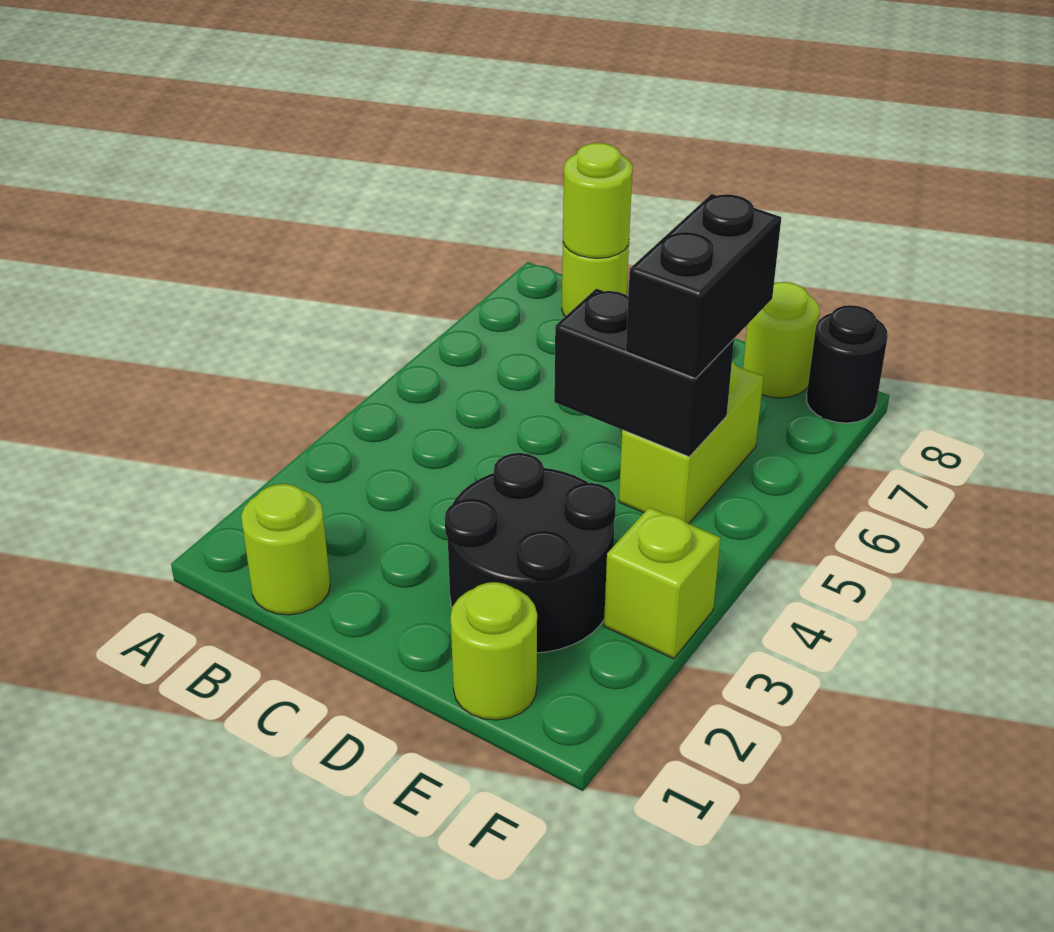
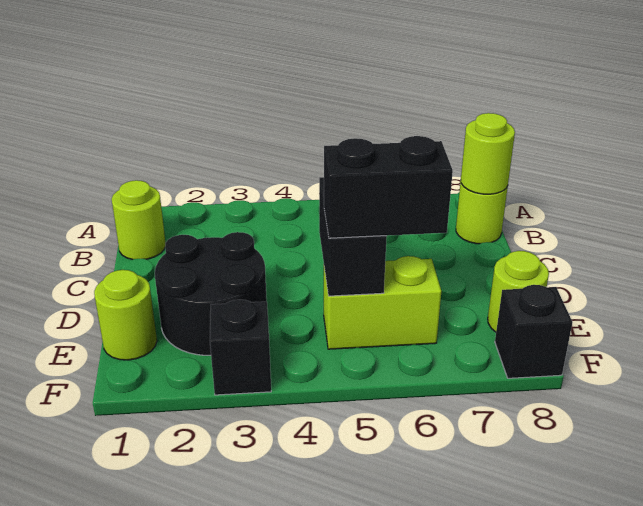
lime 1x1 brick [604,507,720,659] -> black 1x1 brick [210,300,271,395]
black 1x1 round brick [807,305,888,423] -> black 1x1 brick [495,285,573,378]

